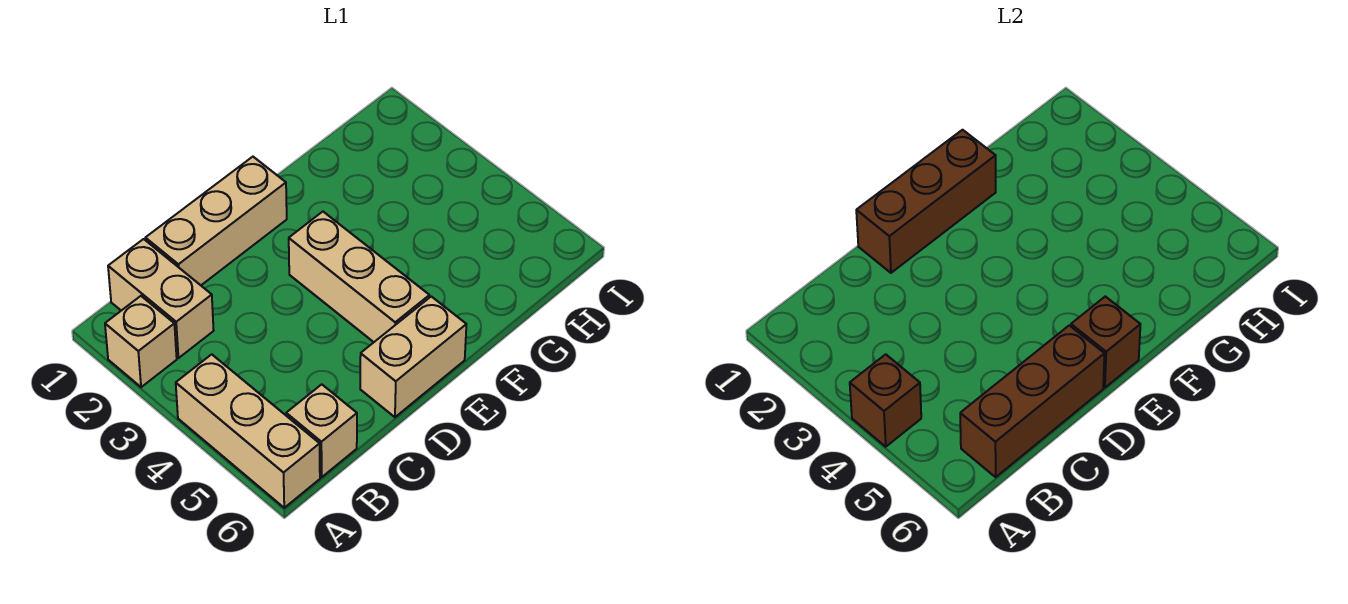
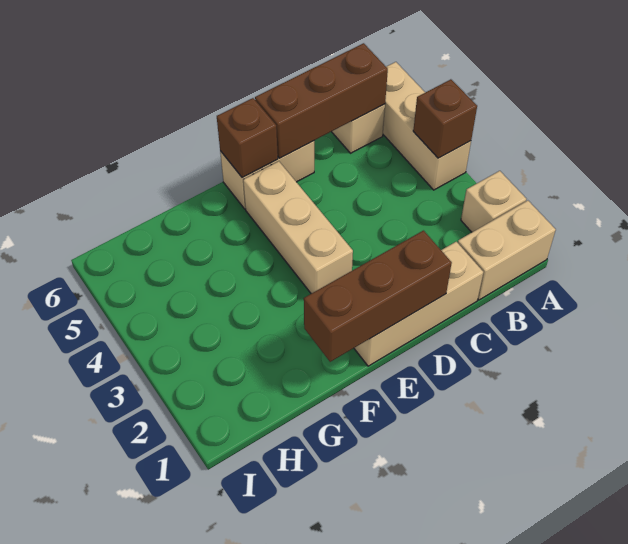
tan 1x2 brick [108,239,214,358] -> tan 1x2 brick turned to [458,201,556,300]

